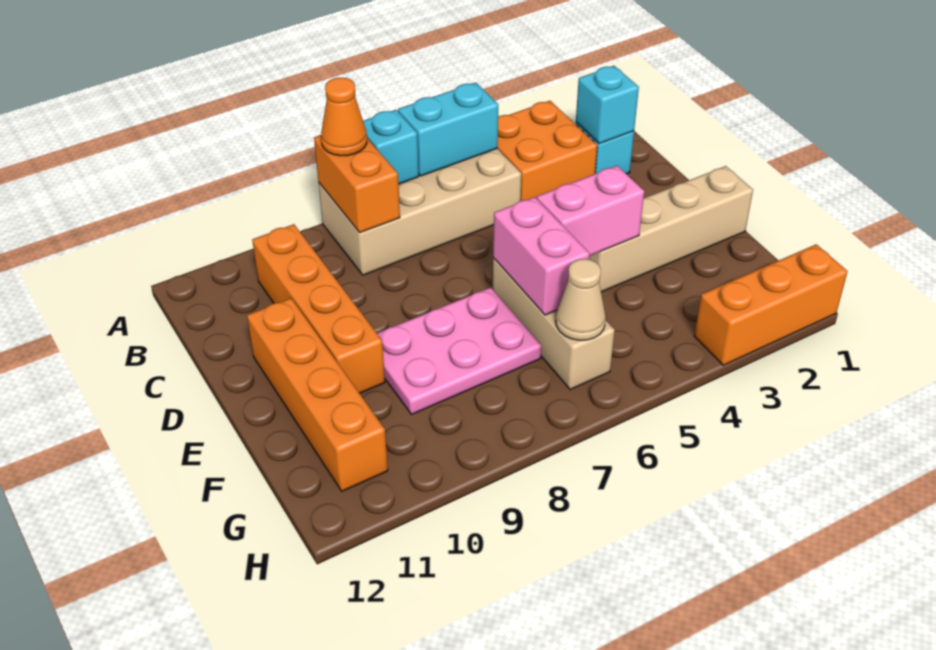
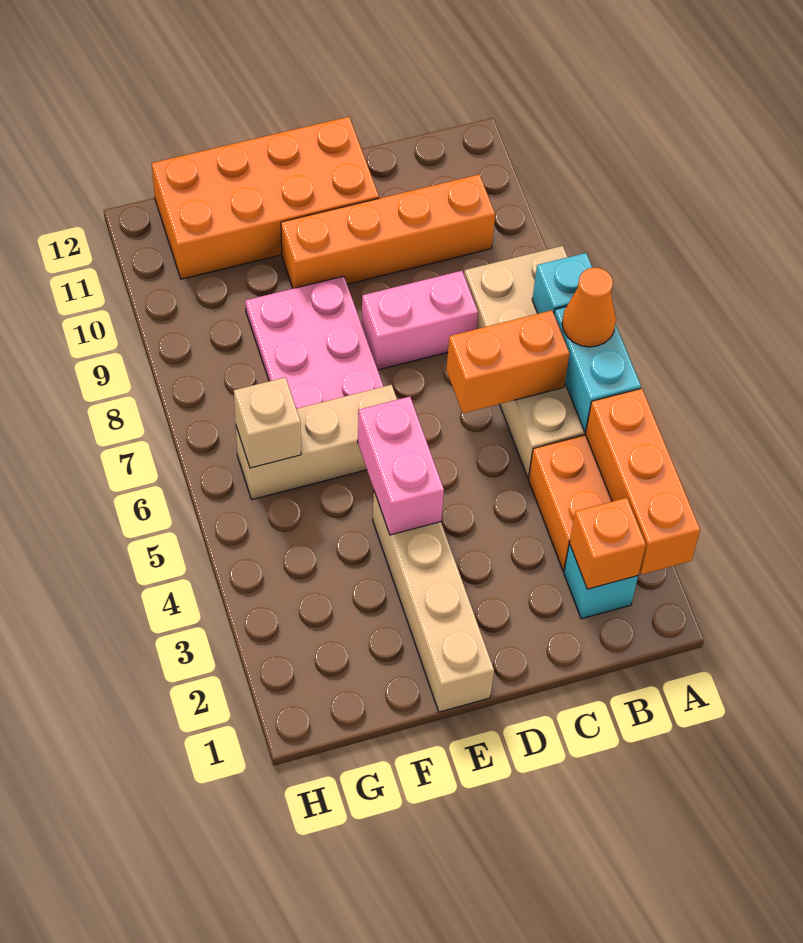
orange 1x2 brick [314,135,400,233] -> orange 1x2 brick moved to [447,310,570,413]
orange 1x1 cone [321,78,367,156] -> orange 1x1 cone moved to [562,268,616,347]
cyan 1x1 brick [576,66,639,143] -> orange 1x1 brick [570,498,646,589]
orange 1x4 brick [247,298,388,491] -> orange 2x4 brick [151,117,379,279]
pink 1x2 brick [493,197,589,315] -> pink 1x2 brick moved to [362,271,478,370]
tan 1x1 cone [556,259,606,340] -> tan 1x1 brick [234,377,301,468]
orange 1x3 brick [694,244,848,365] -> orange 1x3 brick moved to [586,388,700,575]

